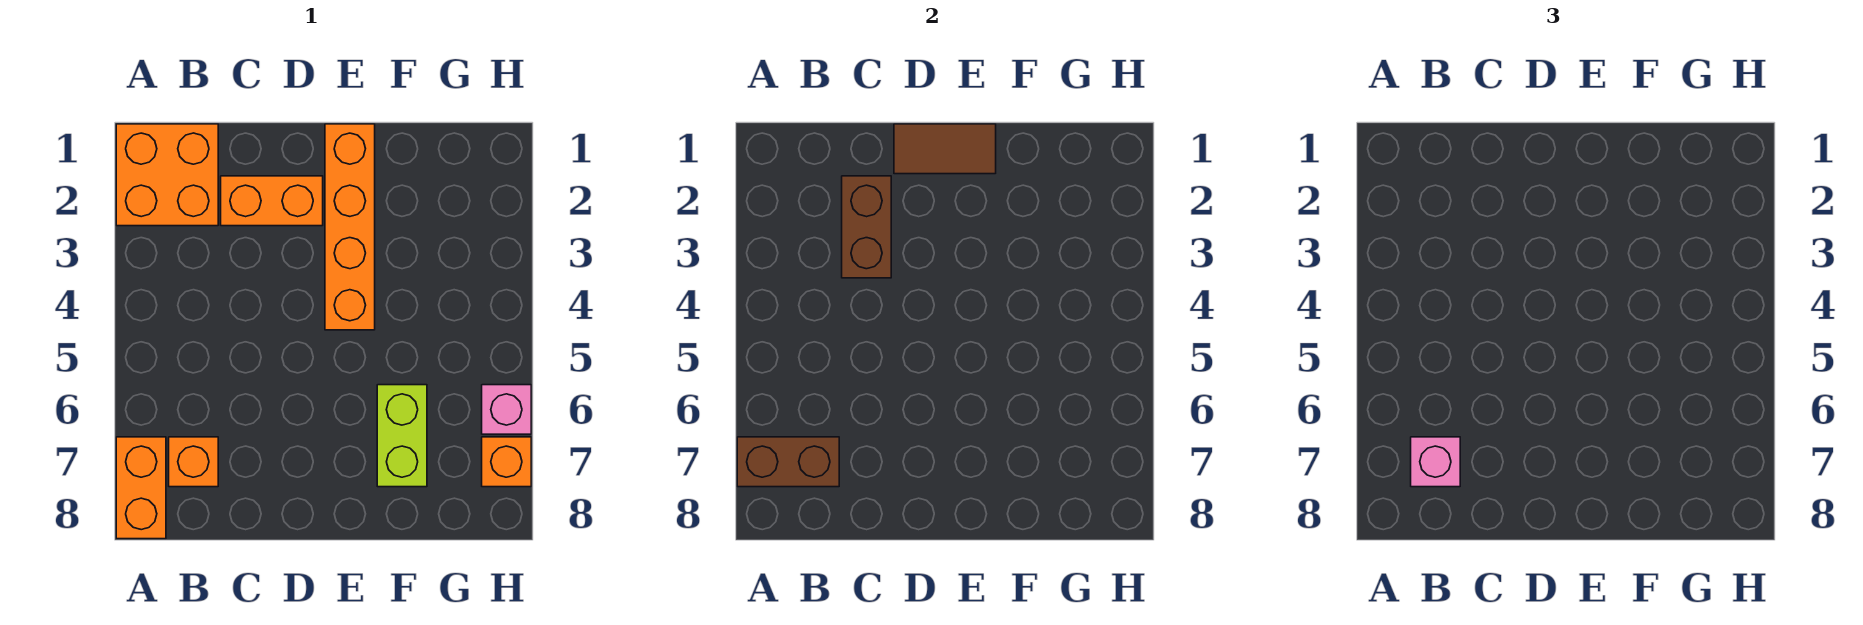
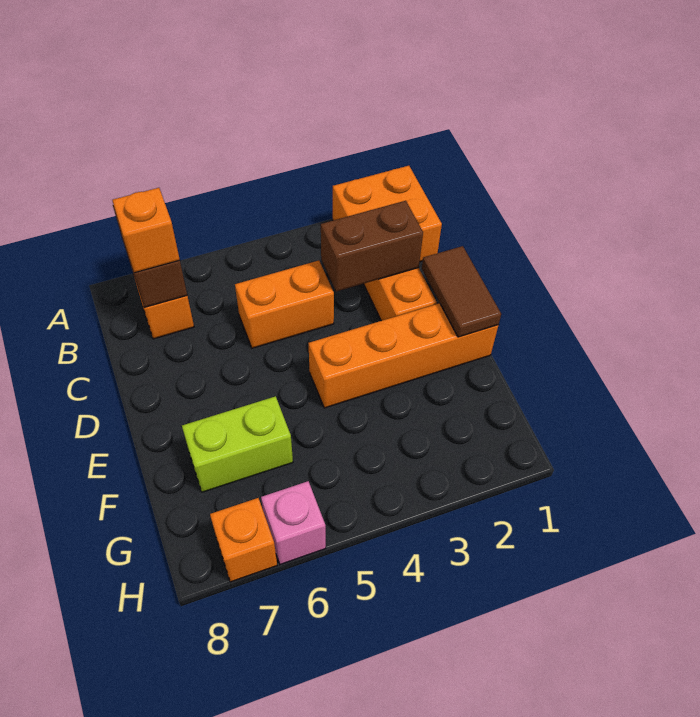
orange 1x2 brick [116,437,166,539] -> orange 1x2 brick moved to [235,261,334,348]
pink 1x1 brick [1411,437,1460,487] -> orange 1x1 brick [112,188,180,273]

